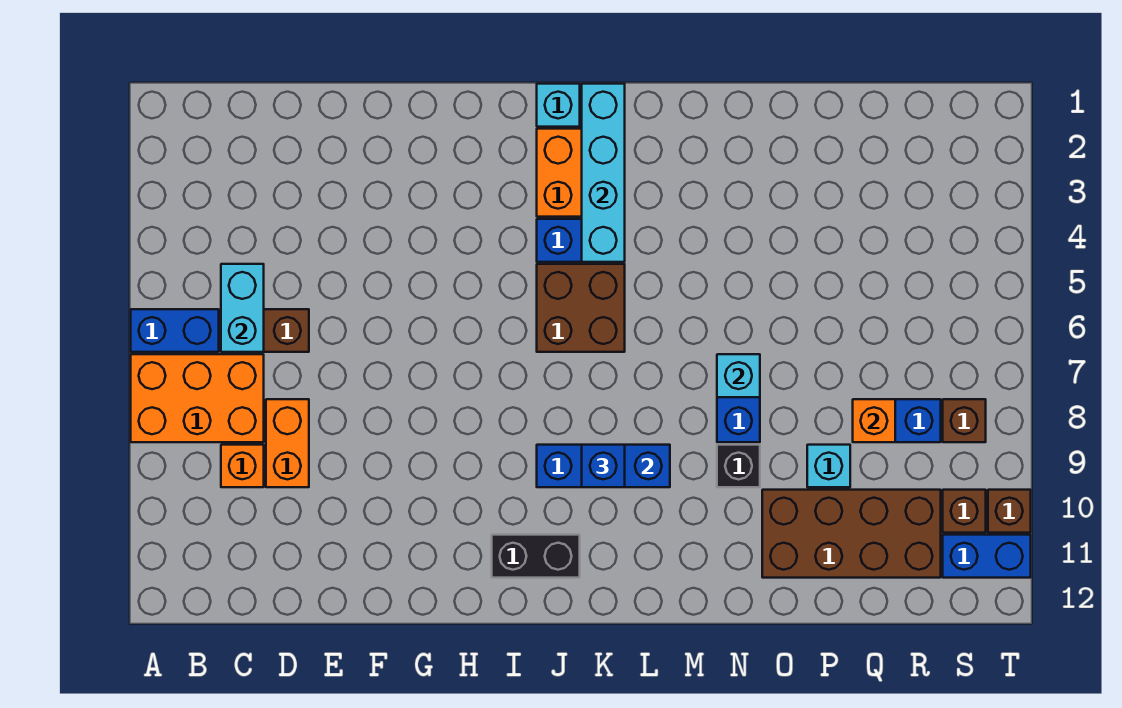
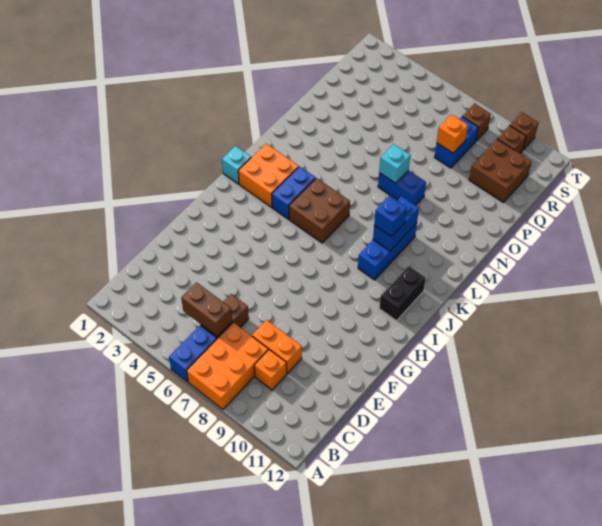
cyan 1x2 brick [221,264,264,352] -> brown 1x2 brick [181,282,232,337]
cyan 1x4 brick [582,84,625,262] -> none
black 1x1 brick [717,445,760,487] -> none
brown 2x4 brick [762,490,941,578] -> brown 2x2 brick [469,139,531,203]
cyan 1x1 brick [807,445,850,487] -> none
blue 1x2 brick [943,535,1031,578] -> none

